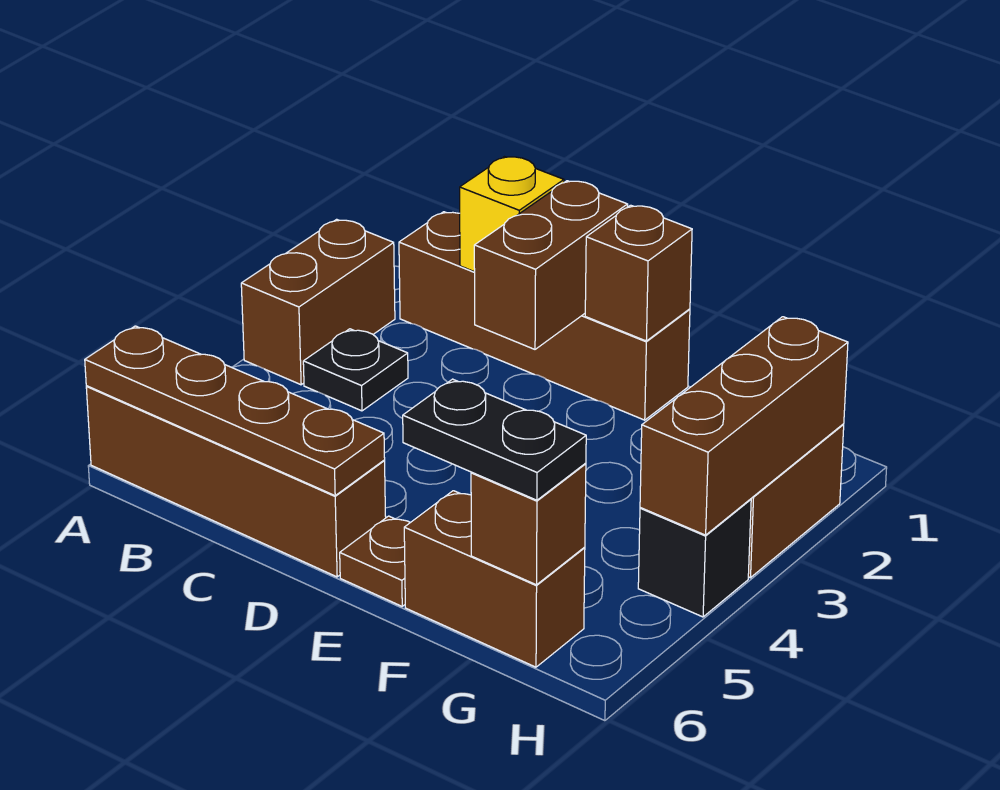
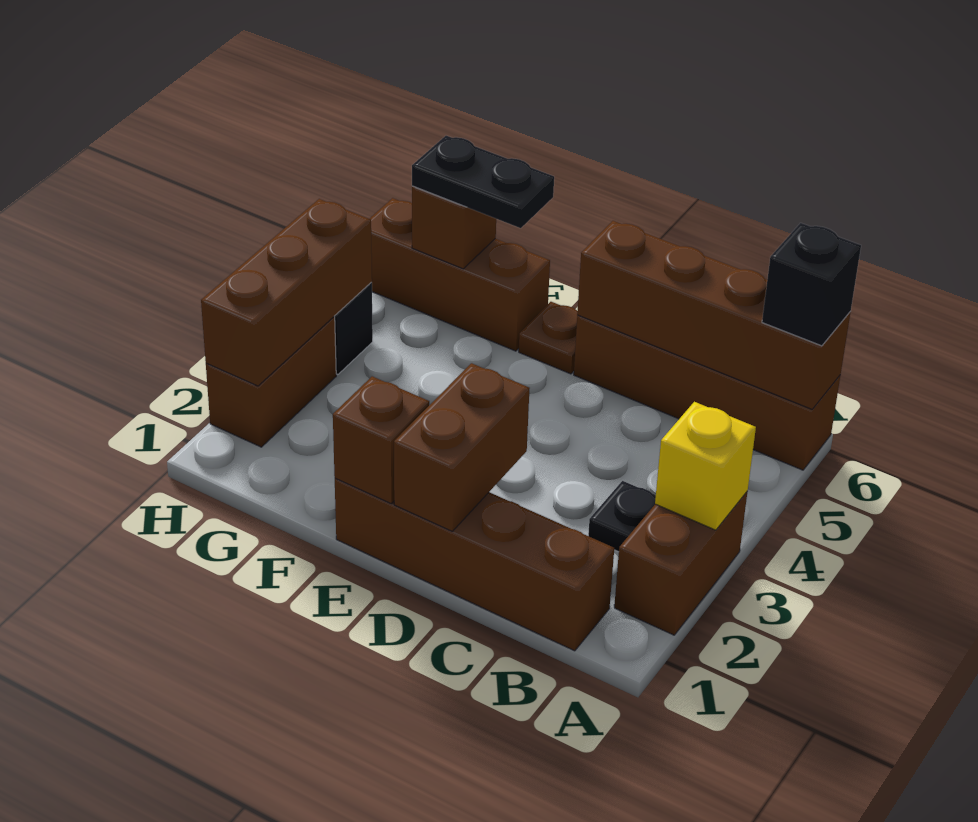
brown 1x4 plate [85,326,385,496] -> brown 1x4 brick [577,221,850,409]
none -> black 1x1 brick [762,223,861,346]
yellow 1x1 brick [460,157,564,272] -> yellow 1x1 brick moved to [655,402,756,530]
brown 1x2 brick [404,491,585,667] -> brown 1x3 brick [369,198,550,351]

